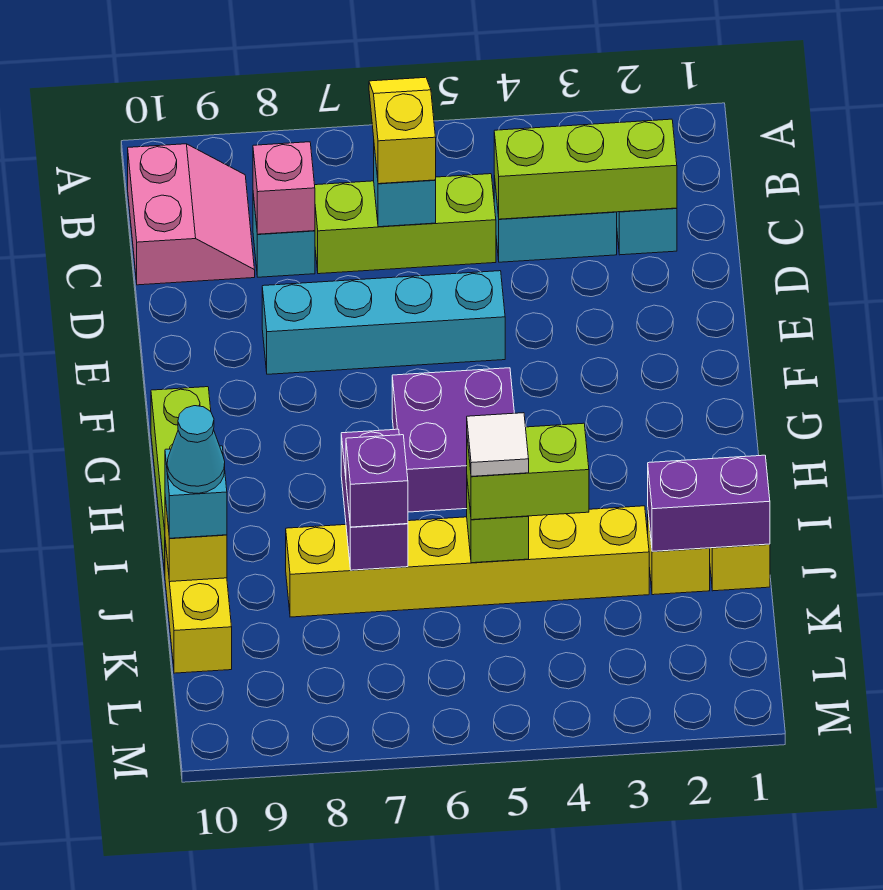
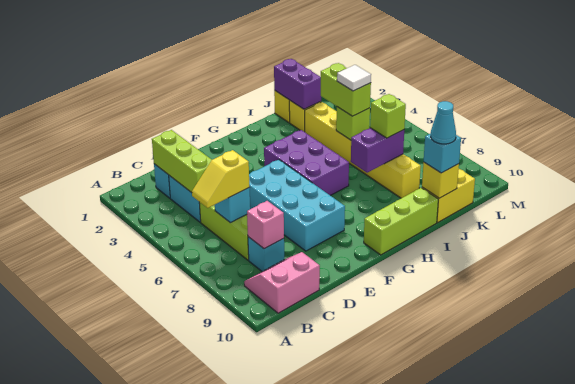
cyan 1x4 brick [262,271,505,374] -> cyan 2x4 brick [249,160,345,251]
purple 2x2 brick [392,368,514,512] -> purple 2x3 brick [264,130,349,195]
purple 1x1 brick [346,435,408,527] -> lime 1x1 brick [370,94,406,138]

